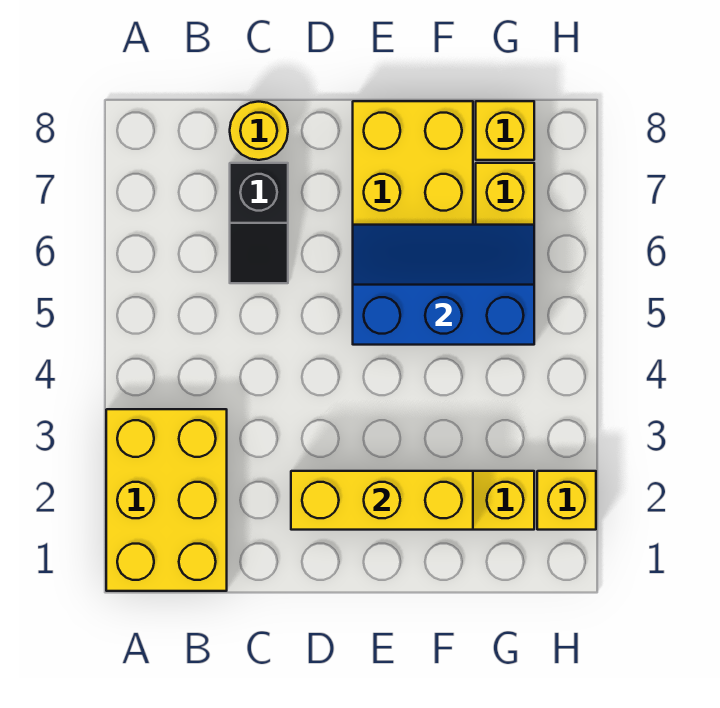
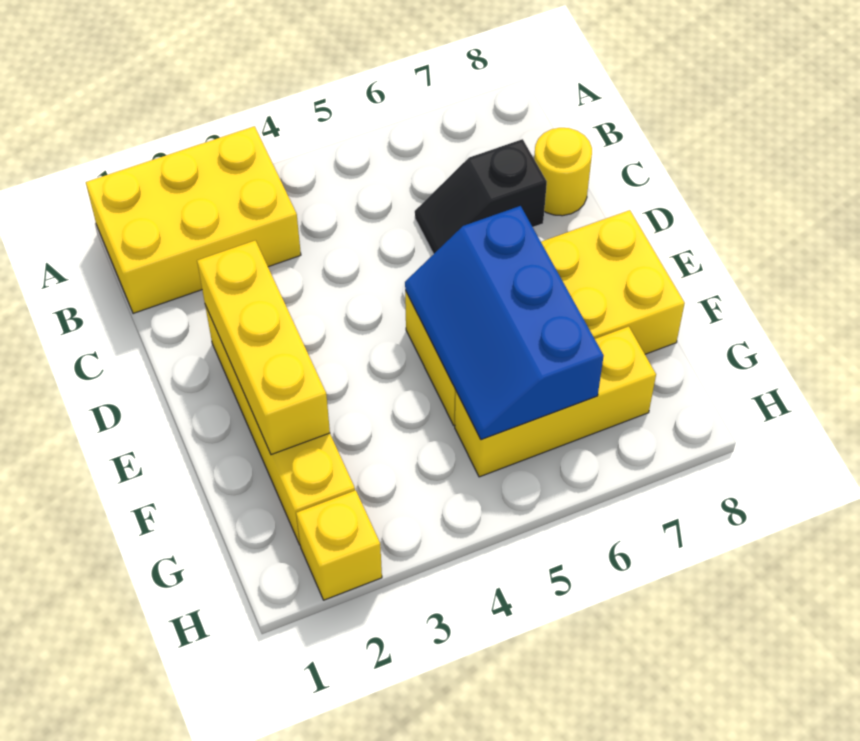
blue 2x3 slope [353,225,534,345] -> blue 2x3 slope turned to [405,206,604,440]
yellow 1x1 brick [476,101,534,160] -> none

